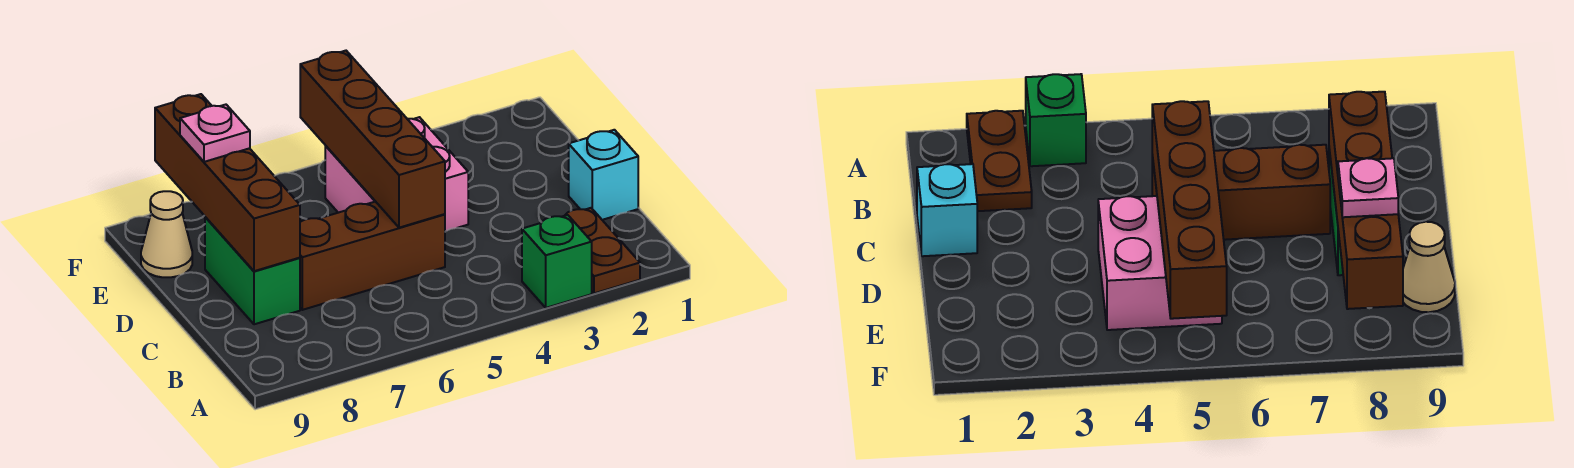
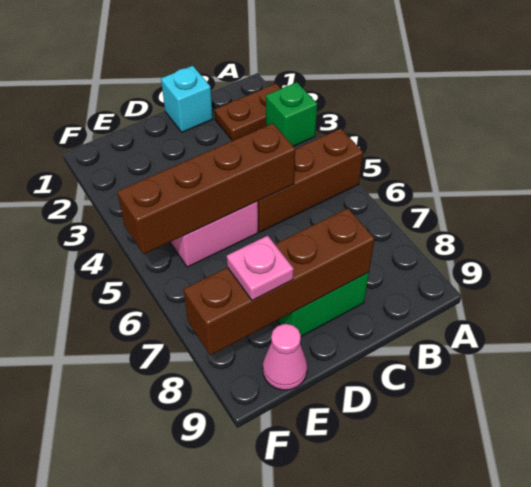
brown 1x3 brick [300,202,445,310] -> brown 1x3 brick turned to [258,128,363,232]
tan 1x1 cone [141,191,192,277] -> pink 1x1 cone [263,324,307,390]

